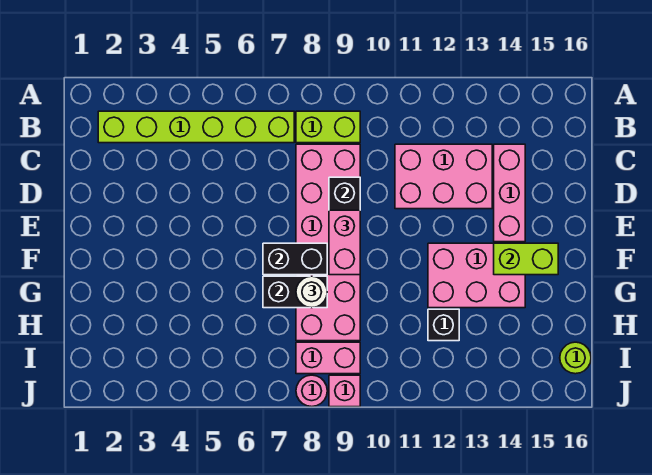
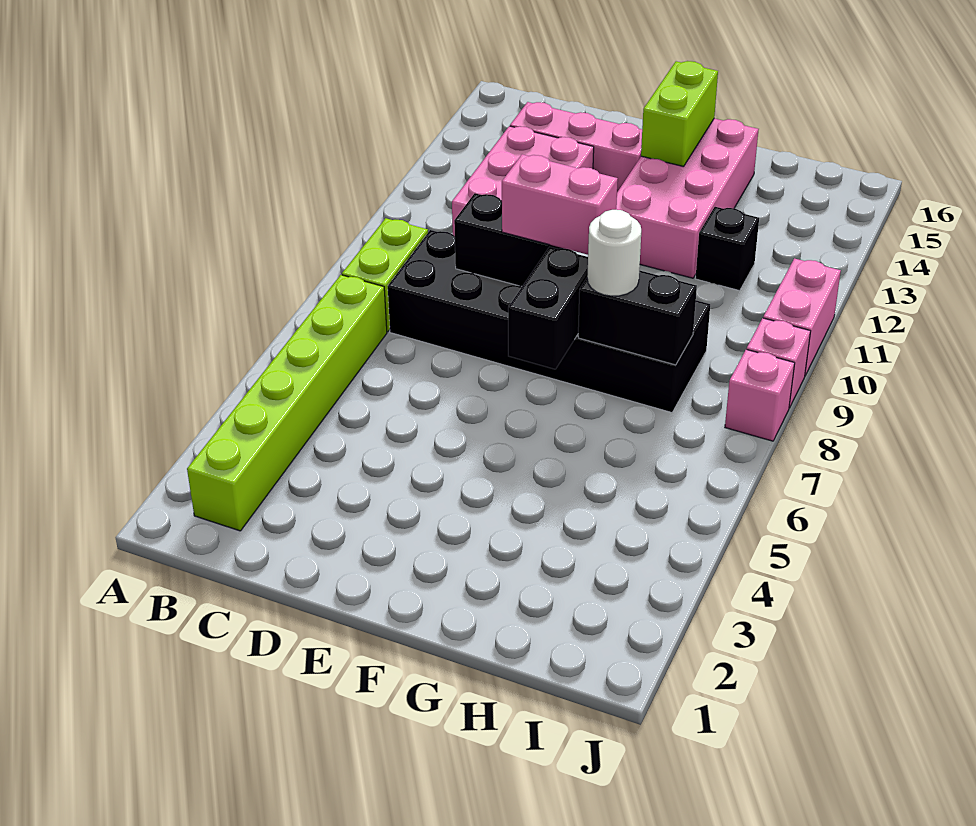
pink 2x6 brick [296,144,360,341] -> black 2x6 brick [388,230,710,412]
pink 2x3 brick [428,243,525,308] -> pink 2x4 brick [616,118,759,278]
black 1x2 brick [263,276,327,308] -> black 1x2 brick turned to [578,270,697,365]
pink 1x2 brick [296,342,360,374] -> pink 1x2 brick moved to [763,258,841,375]
lime 1x1 round brick [560,342,591,374] -> none
pink 1x1 round brick [296,375,327,407] -> pink 1x1 brick [725,349,795,441]

